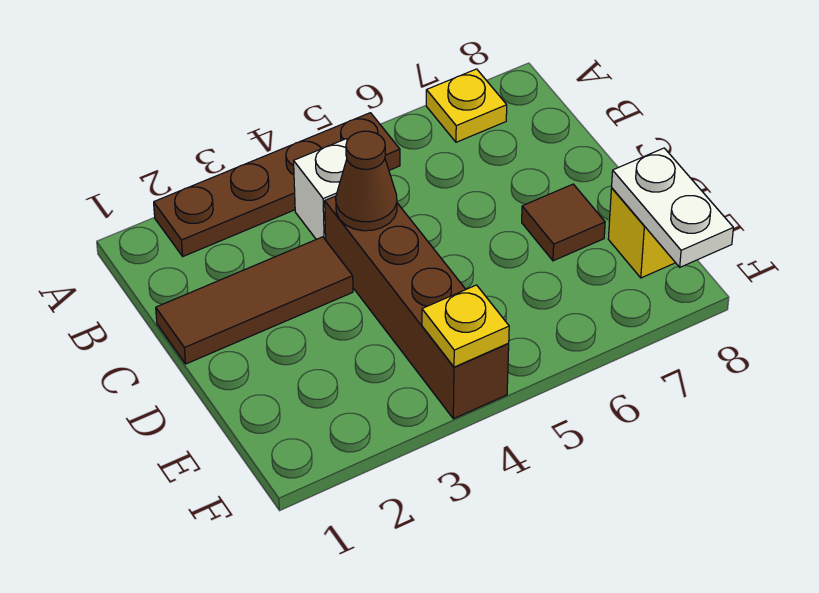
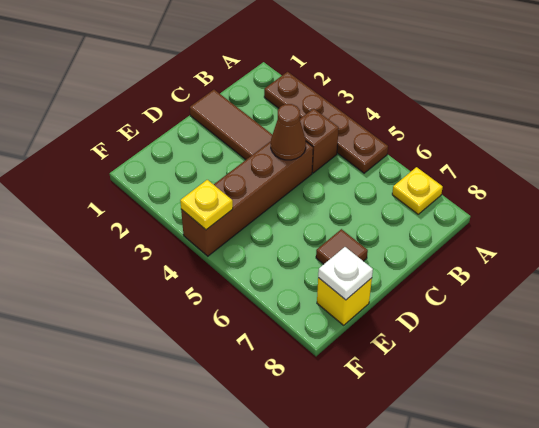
white 1x1 brick [294,139,347,240] -> brown 1x1 brick [300,109,339,173]
white 1x2 plate [612,148,733,267] -> white 1x1 plate [318,247,373,300]

